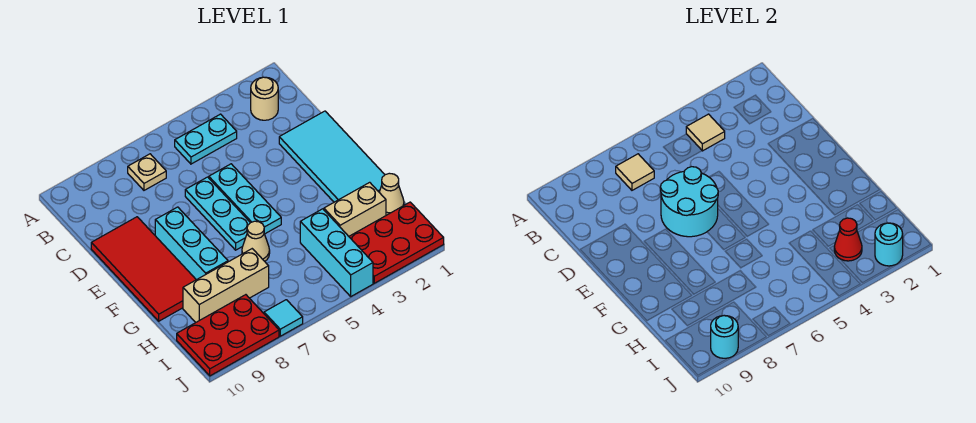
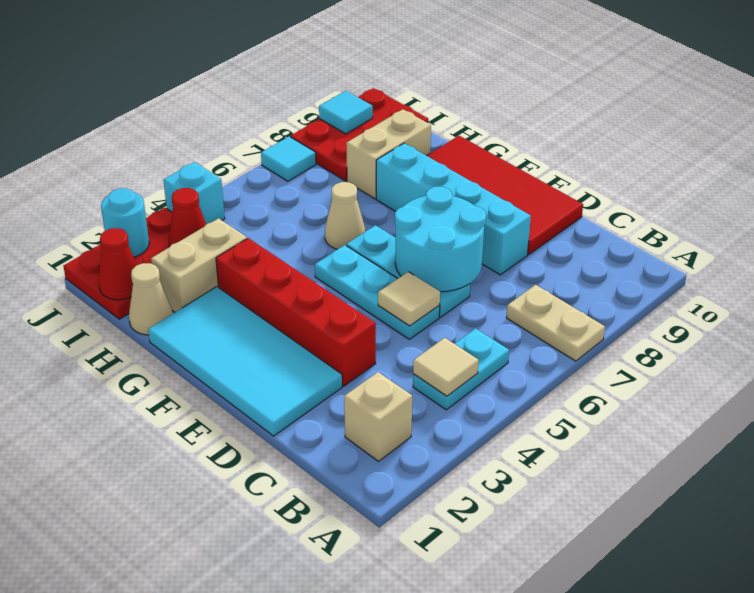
tan 1x1 round brick [251,77,278,120] -> tan 1x1 brick [344,372,412,461]
tan 1x1 plate [128,154,166,190] -> tan 1x2 plate [507,285,605,361]
tan 1x1 tile [616,154,654,190] -> tan 1x1 tile moved to [378,272,440,326]
none -> red 1x4 brick [216,238,376,386]
cyan 1x3 brick [155,207,228,280] -> cyan 1x4 brick [376,143,531,275]
cyan 1x3 brick [300,209,373,296] -> cyan 1x1 brick [163,162,225,224]
tan 1x3 brick [183,249,269,322] -> tan 1x2 brick [346,109,431,199]
none -> red 1x1 cone [98,228,137,300]
cyan 1x1 round brick [711,316,738,358] -> cyan 1x1 tile [319,91,373,134]

